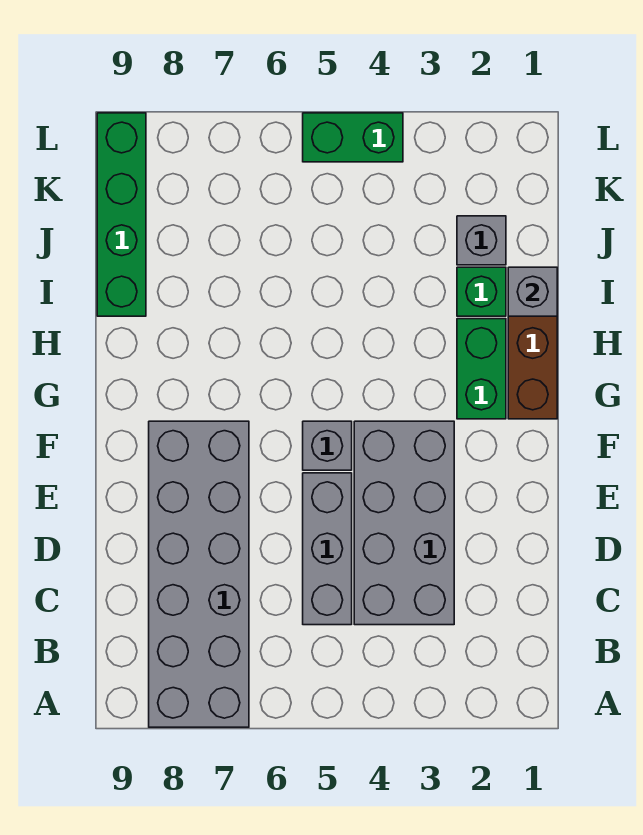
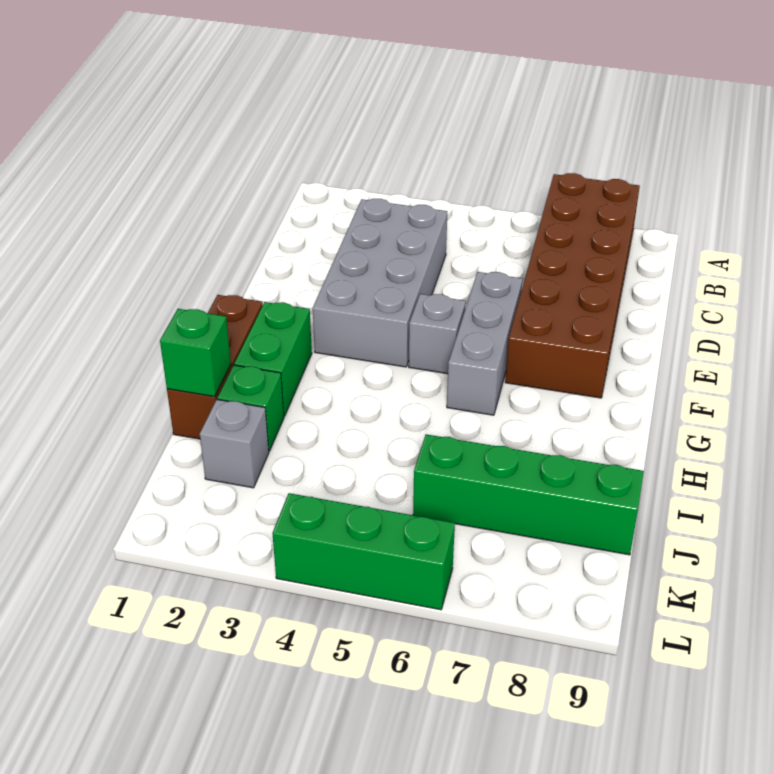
grey 2x6 brick [149,421,249,727] -> brown 2x6 brick [505,173,640,398]
grey 1x3 brick [303,473,352,625] -> grey 1x3 brick moved to [447,272,523,415]
grey 1x1 brick [508,267,557,316] -> green 1x1 brick [160,309,231,397]
green 1x4 brick [97,113,146,316] -> green 1x4 brick turned to [413,434,644,555]
green 1x2 brick [303,113,403,162] -> green 1x3 brick [272,493,455,610]

